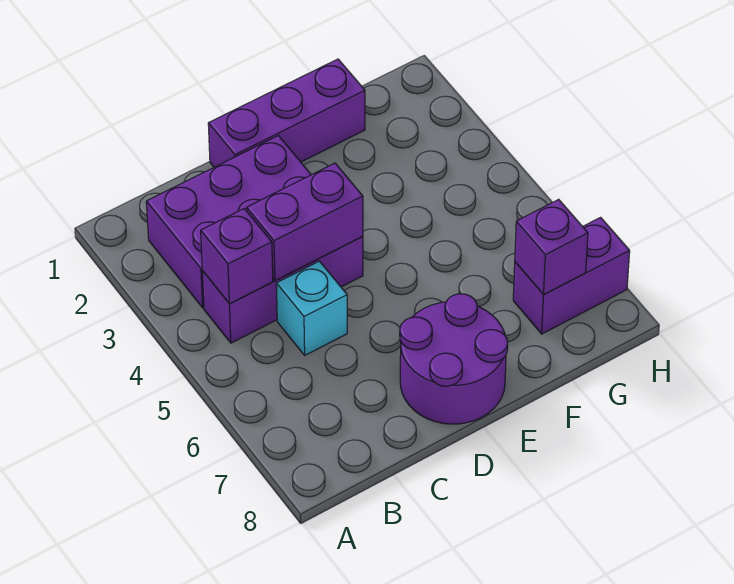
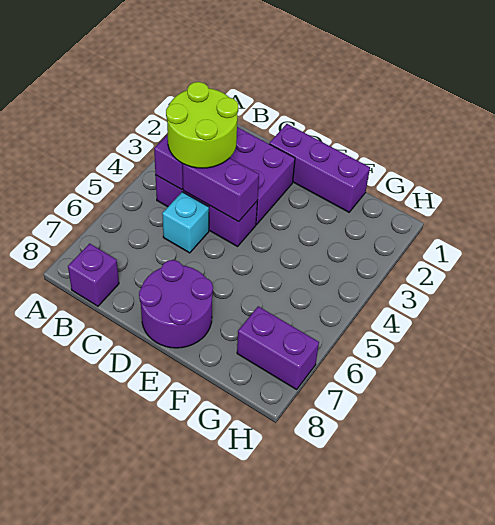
none -> lime 2x2 round brick [166,82,238,168]
purple 1x1 brick [515,199,588,295] -> purple 1x1 brick moved to [68,244,119,306]

